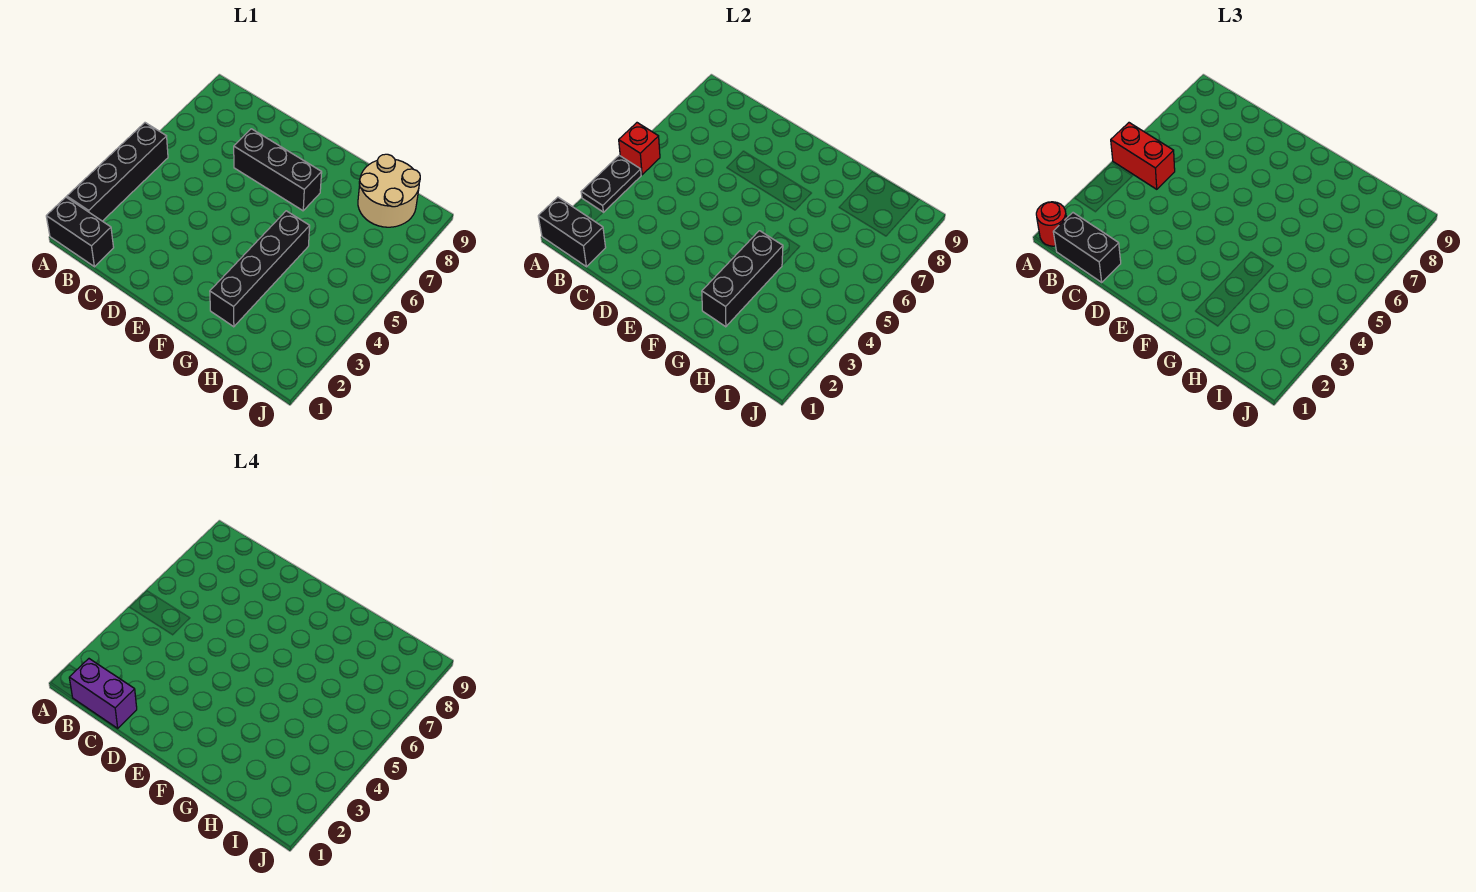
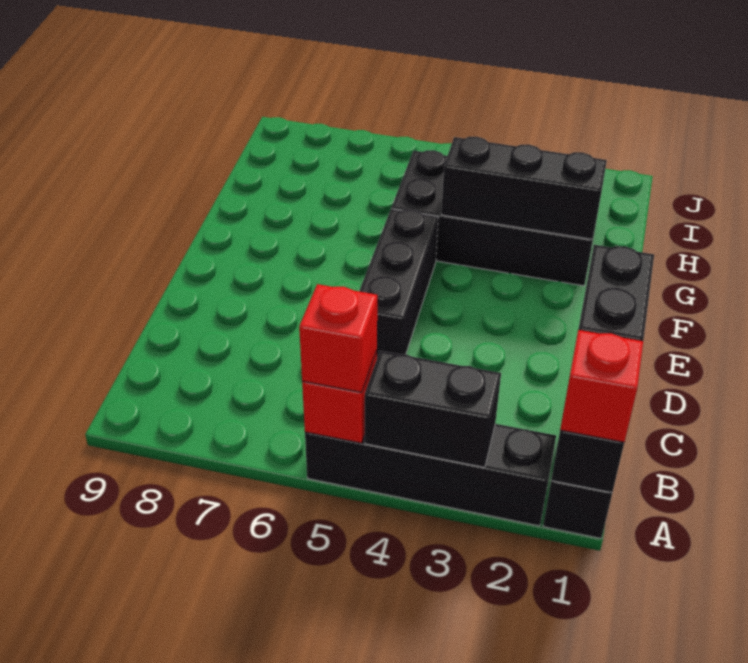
red 1x1 round brick [1036,202,1066,246] -> red 1x1 brick [560,330,643,442]
black 1x2 plate [581,155,641,212] -> black 1x2 brick [365,351,501,467]
red 1x2 brick [1111,123,1175,189] -> red 1x1 brick [299,284,377,392]
purple 1x2 brick [69,659,137,728] -> none
black 1x3 brick [234,129,322,211] -> black 1x3 brick moved to [359,209,438,357]
black 1x4 brick [210,211,310,327] -> black 2x4 brick [391,150,604,286]
tan 2x2 round brick [358,154,420,227] -> none

